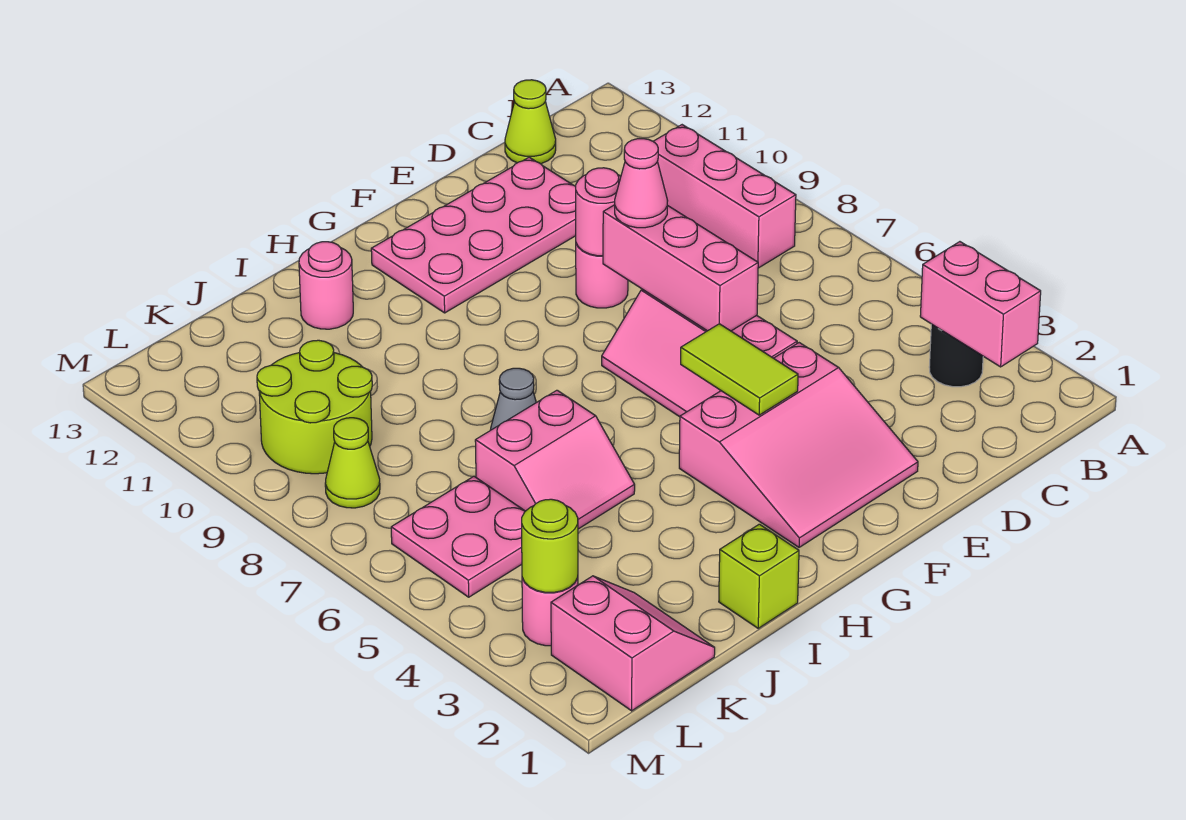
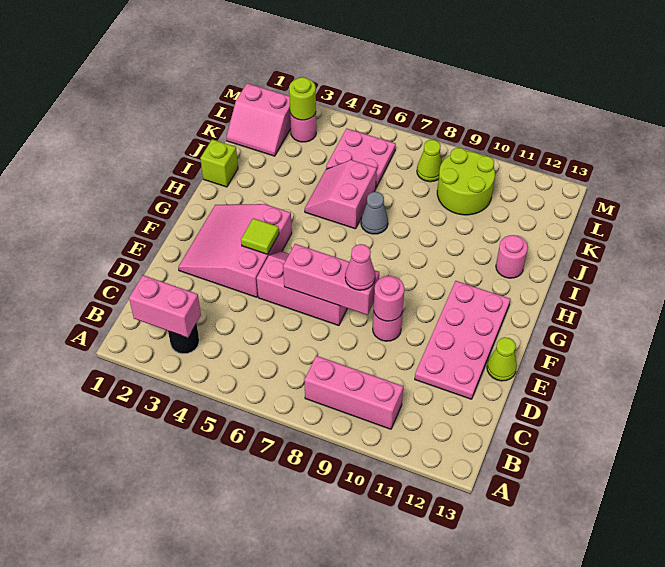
lime 1x1 cone [505,80,556,164] -> lime 1x1 cone moved to [487,337,517,381]
lime 1x2 tile [681,324,798,415] -> lime 1x1 tile [241,218,279,254]

